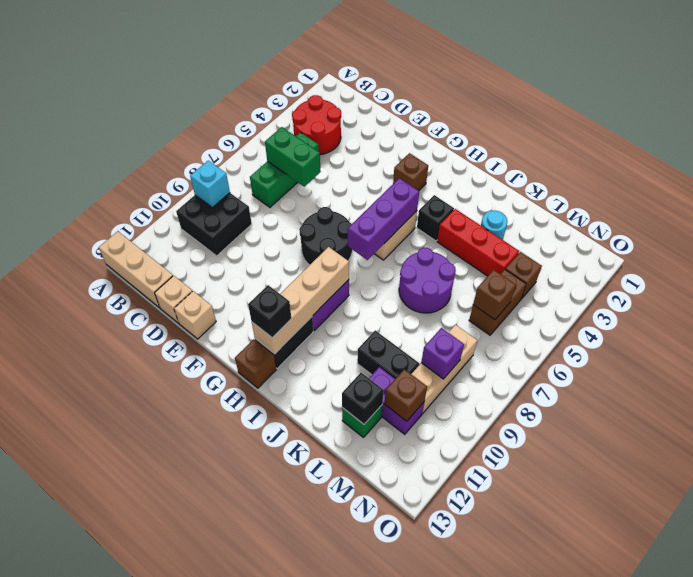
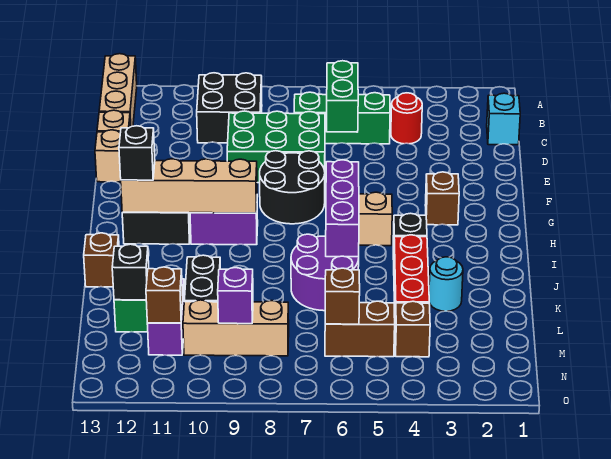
red 2x2 round brick [292,95,341,154] -> red 1x1 round brick [391,93,422,144]
cyan 1x1 brick [190,161,230,208] -> cyan 1x1 brick moved to [487,93,520,145]
none -> green 2x3 brick [227,111,325,183]
purple 1x3 brick [348,178,419,260] -> purple 1x3 brick turned to [326,160,359,257]
brown 1x1 brick [235,339,276,388] -> brown 1x1 brick moved to [84,233,119,287]

